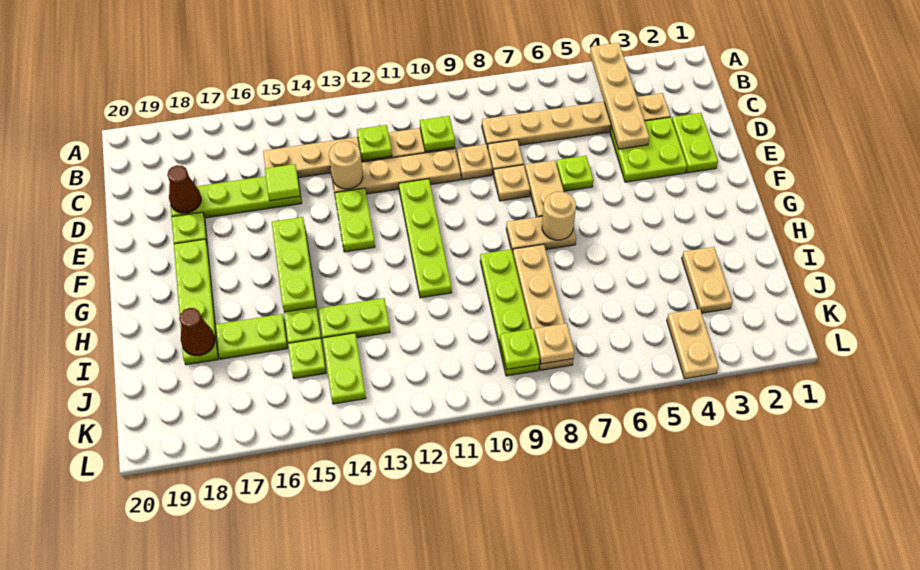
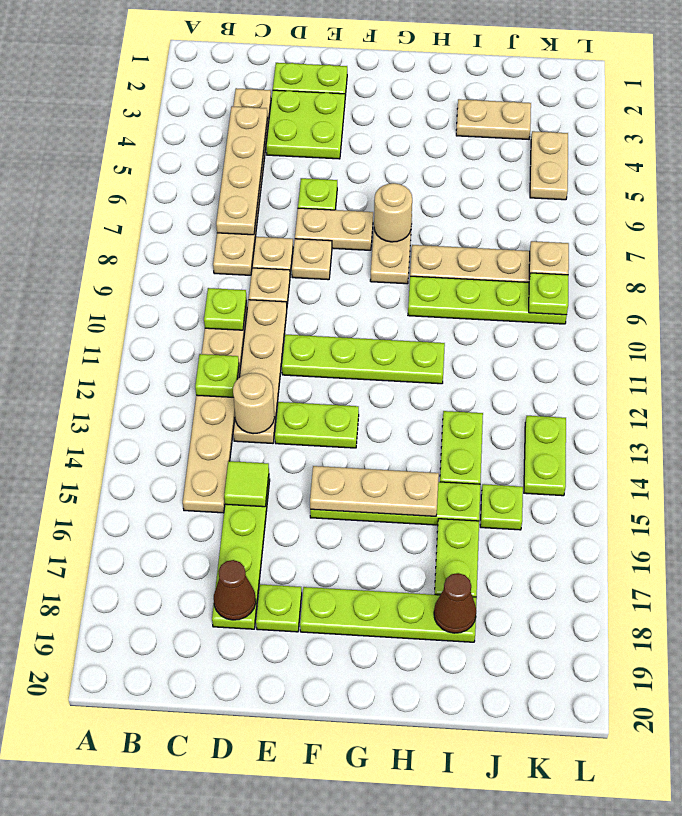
tan 1x4 plate [590,43,649,149] -> tan 1x4 plate turned to [216,106,268,235]
lime 1x3 plate [272,217,316,312] -> tan 1x3 plate [310,466,439,516]
lime 1x2 plate [323,333,366,404] -> lime 1x2 plate turned to [524,416,566,496]
tan 1x2 plate [667,309,718,379] -> tan 1x2 plate turned to [530,131,568,200]

